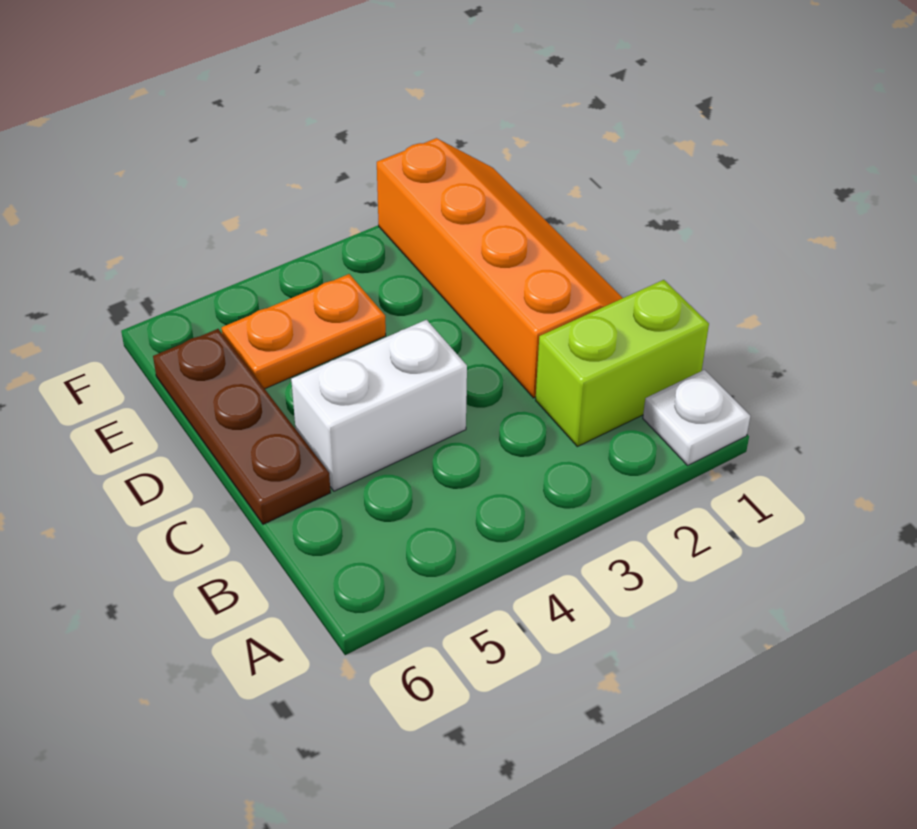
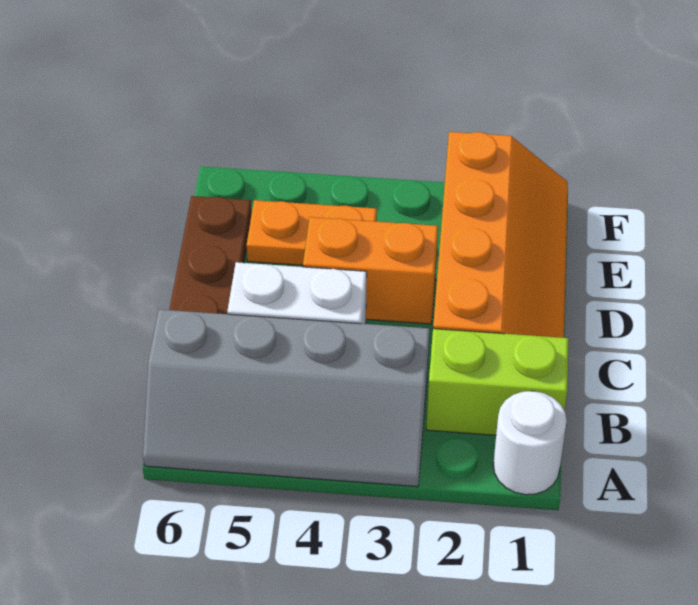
white 1x1 plate [643,370,750,465] -> white 1x1 round brick [493,391,567,495]
none -> grey 2x4 slope [143,309,430,487]
none -> orange 1x2 brick [303,217,438,324]

